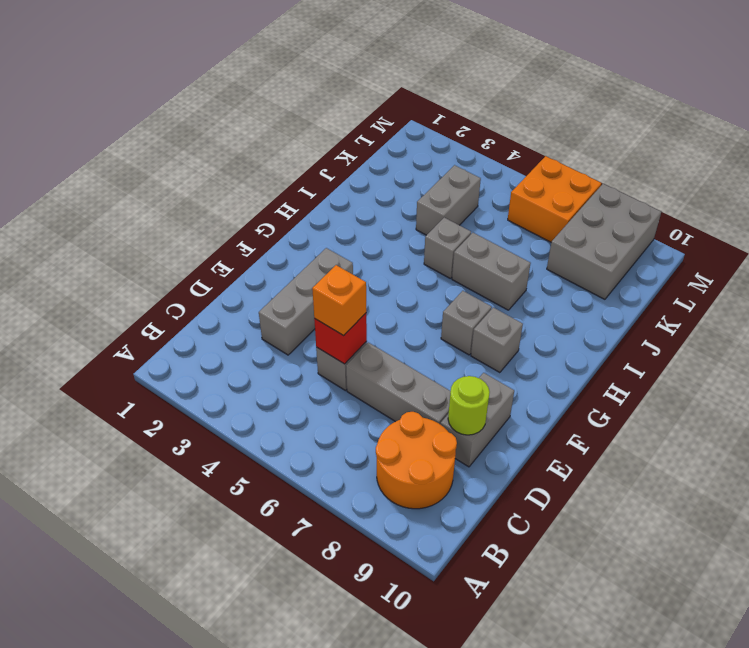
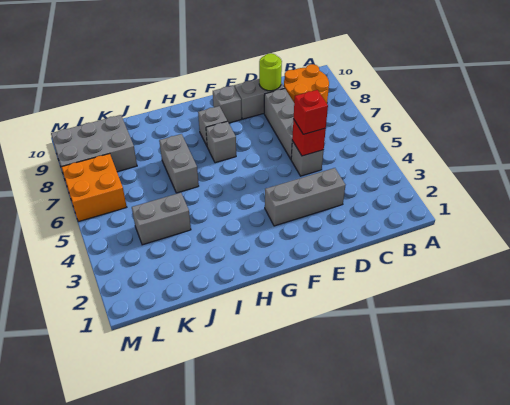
orange 1x1 brick [312,265,366,336] -> red 1x1 brick [293,90,328,134]
grey 1x1 brick [424,218,471,279] -> grey 1x1 brick moved to [213,86,242,123]

